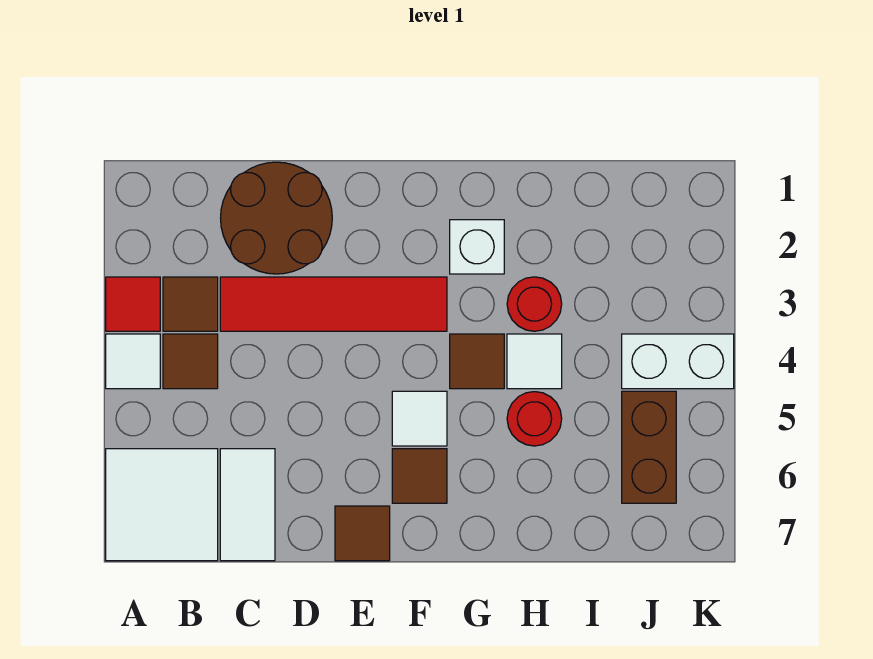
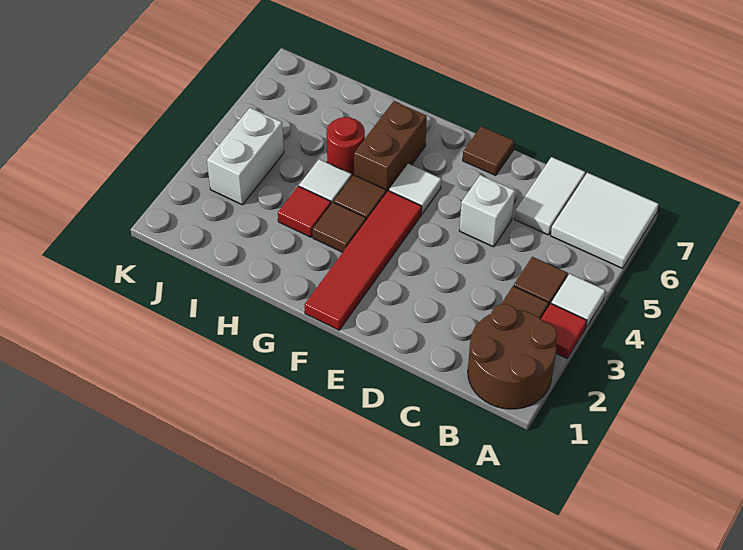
brown 2x2 round brick [221,162,332,274] -> brown 2x2 round brick moved to [468,304,557,409]
red 1x4 tile [220,277,447,331] -> red 1x4 tile turned to [305,191,422,330]
brown 1x1 tile [392,449,447,503] -> brown 1x1 tile moved to [312,202,366,252]
white 1x1 brick [450,220,504,274] -> white 1x1 brick moved to [460,175,515,247]
red 1x1 round brick [507,277,562,331] -> red 1x1 tile [278,186,331,237]
white 1x2 brick [622,334,734,389] -> white 1x2 brick turned to [207,108,284,205]
brown 1x2 brick [622,391,676,503] -> brown 1x2 brick moved to [354,101,427,193]

